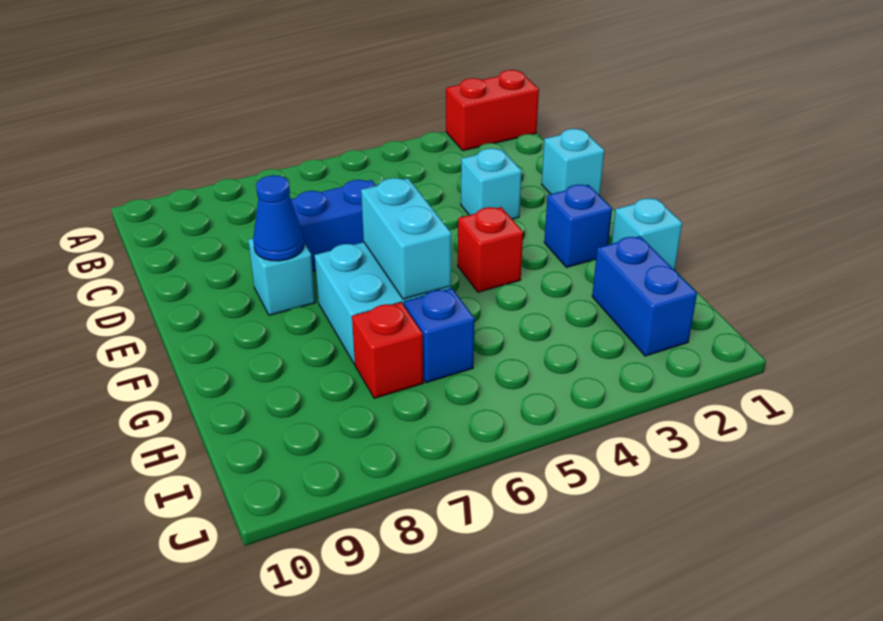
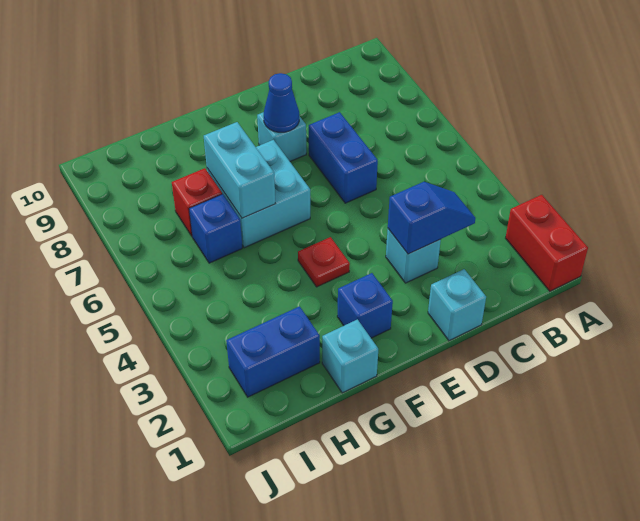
none -> blue 1x2 slope [388,182,476,254]
red 1x1 brick [458,207,523,292] -> red 1x1 plate [298,237,350,287]
cyan 1x2 brick [361,178,451,299] -> cyan 1x2 brick turned to [204,122,276,218]

